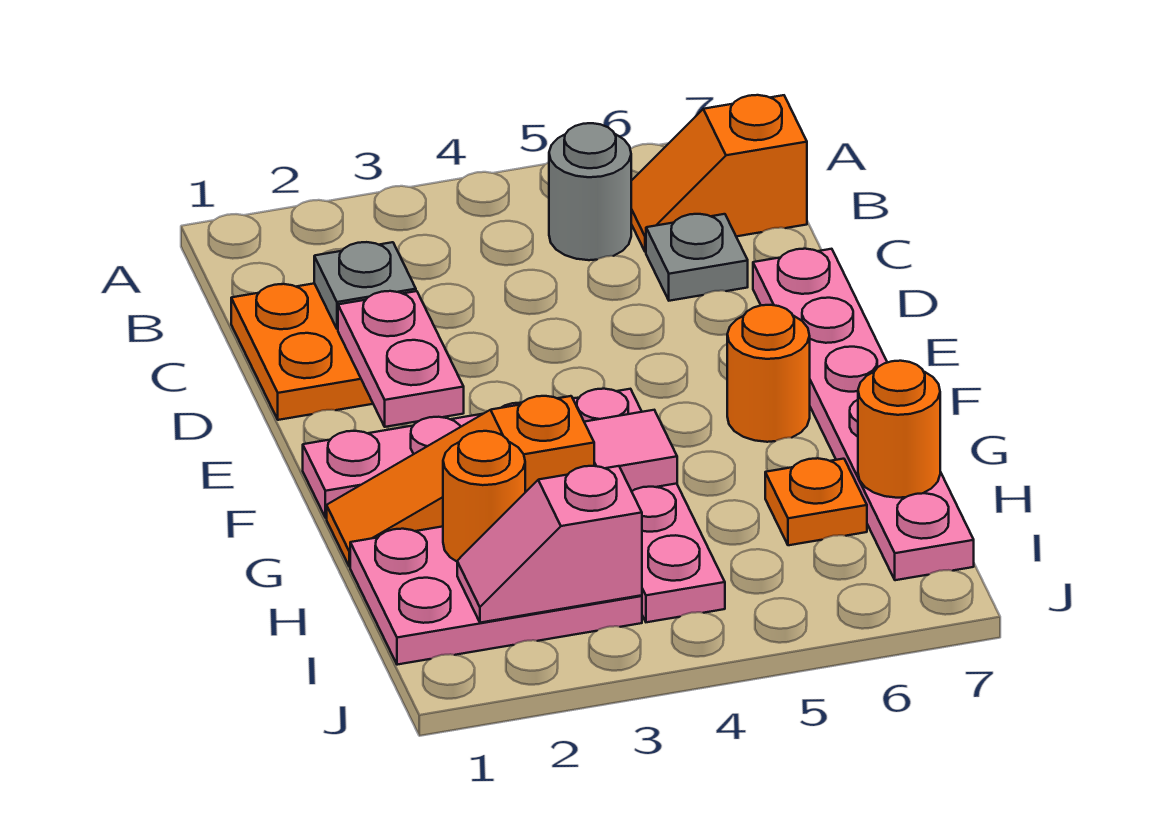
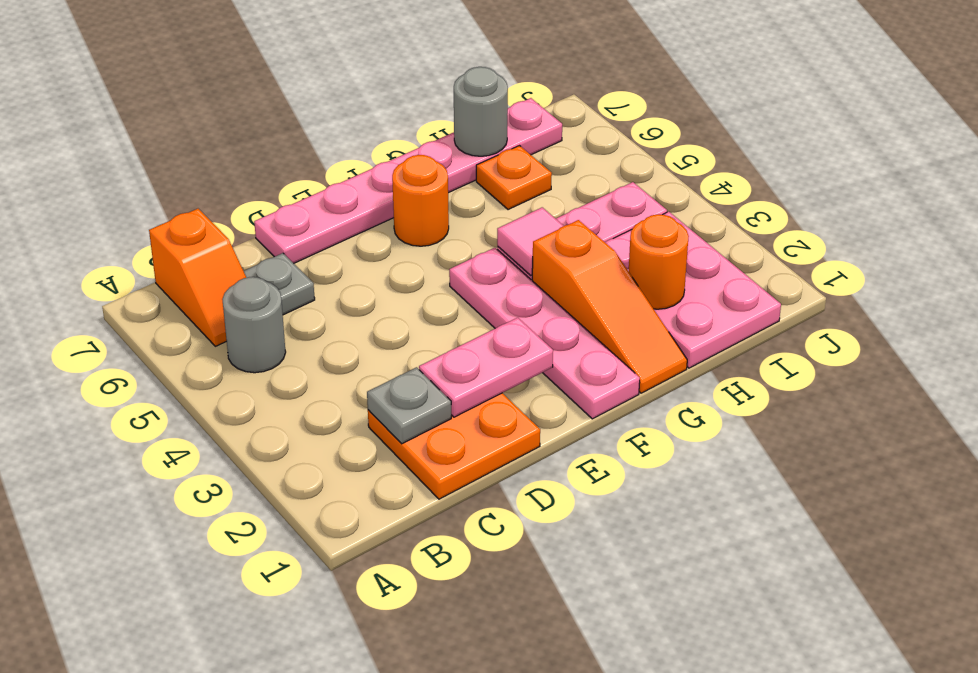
orange 1x1 round brick [858,361,940,498] -> grey 1x1 round brick [454,67,508,156]
pink 1x2 slope [457,466,642,623] -> none

